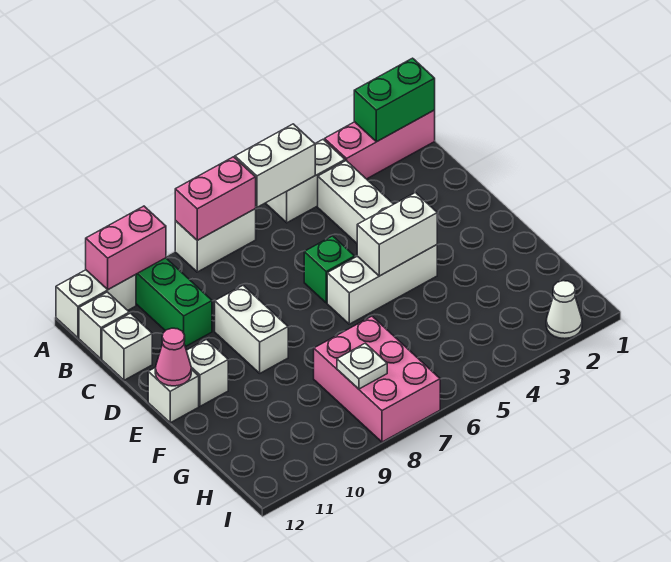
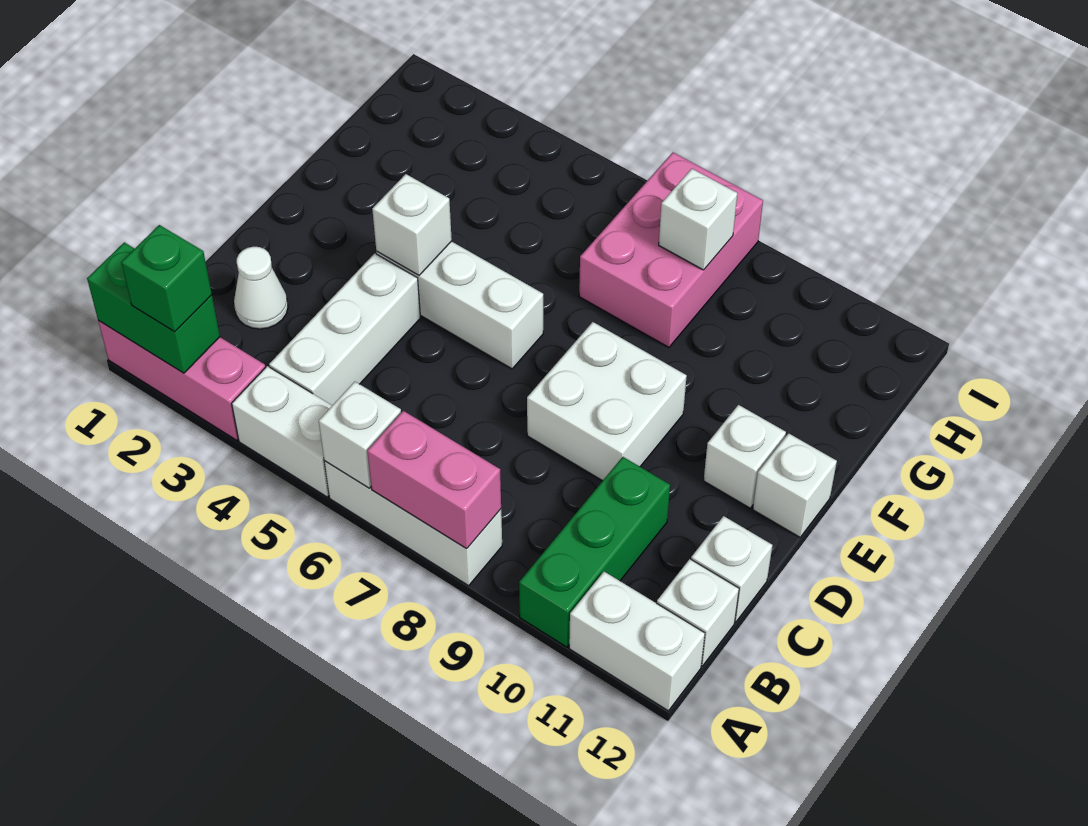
white 1x2 brick [235,124,315,207] -> white 1x1 brick [319,382,401,488]
white 1x2 brick [175,209,256,272] -> white 1x3 brick [324,461,502,586]
pink 1x2 brick [86,206,166,290] -> none
green 1x1 brick [304,236,355,303] -> green 1x1 brick moved to [121,225,212,332]
white 1x2 brick [215,285,288,373] -> white 2x2 brick [527,322,687,481]
white 1x2 brick [357,193,437,276] -> white 1x1 brick [372,174,452,275]
pink 1x1 cone [155,328,191,386] -> none
white 1x1 plate [337,343,387,389] -> white 1x1 brick [659,169,737,270]
white 1x1 cone [546,281,582,339] -> white 1x1 cone moved to [234,247,288,329]

